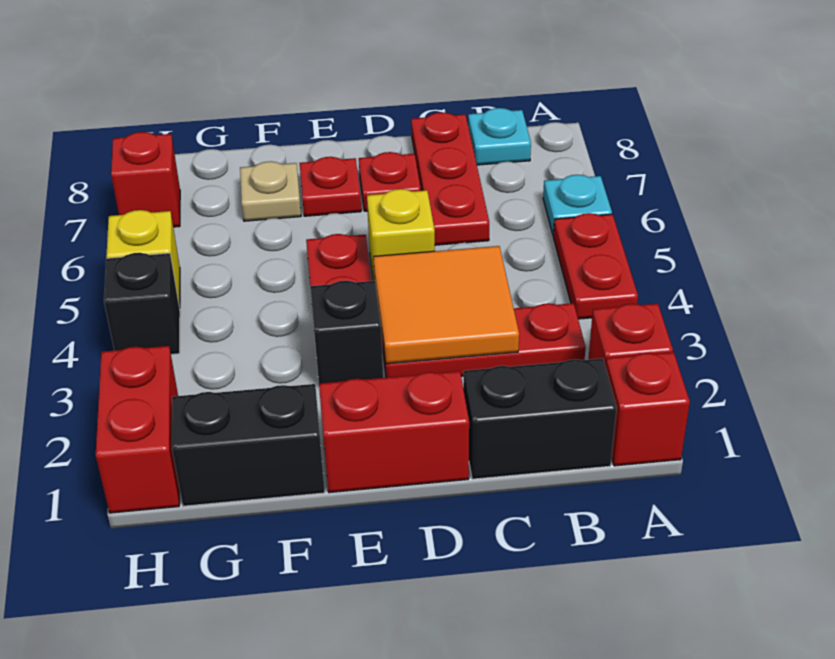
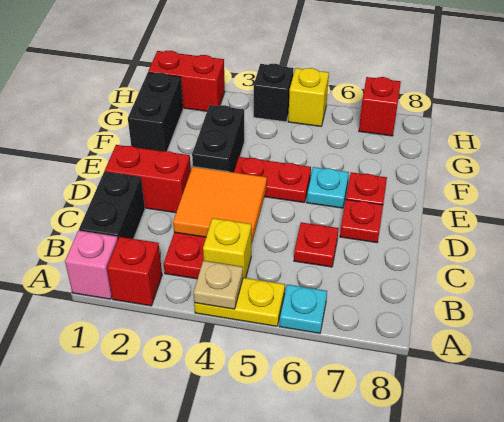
red 1x1 brick [606,352,690,466] -> pink 1x1 brick [65,231,118,299]
red 1x2 plate [553,213,638,319] -> yellow 1x2 plate [194,278,285,326]
cyan 1x1 plate [468,108,531,165] -> cyan 1x1 plate moved to [307,167,349,208]
red 1x3 plate [411,112,489,245] -> red 1x1 plate [294,222,339,267]
red 1x2 brick [319,371,469,493] -> red 1x2 brick turned to [105,145,191,213]
yellow 1x1 brick [367,189,435,281] -> yellow 1x1 brick moved to [203,218,251,278]
black 1x1 brick [310,281,383,383] -> black 1x2 brick [192,105,244,172]
tan 1x1 plate [240,161,301,221] -> tan 1x1 plate moved to [193,261,243,309]

